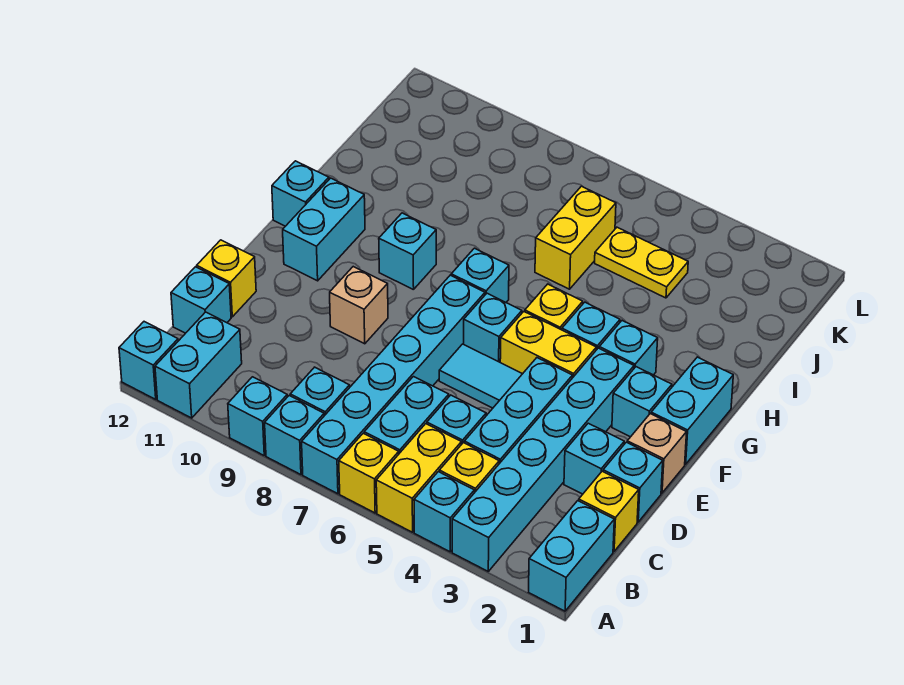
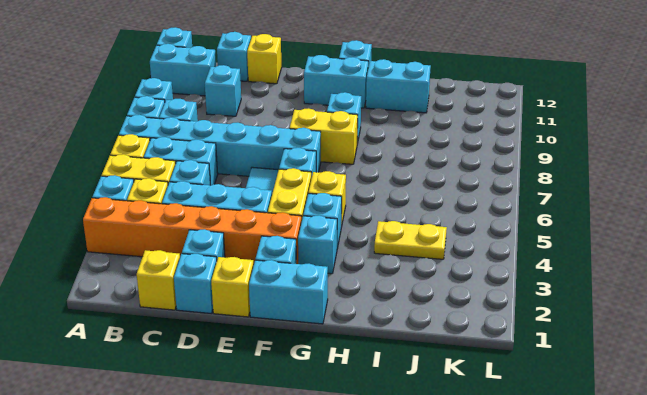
cyan 1x2 brick [529,501,614,611] -> cyan 1x2 brick moved to [366,59,431,113]
cyan 1x6 brick [452,348,634,571] -> orange 1x6 brick [83,197,301,264]
tan 1x1 brick [627,414,687,493] -> yellow 1x1 brick [211,257,254,317]
tan 1x1 brick [330,267,388,344] -> none
cyan 1x1 brick [451,248,509,302] -> cyan 1x1 brick moved to [205,65,241,116]
yellow 1x2 brick [535,186,616,289] -> yellow 1x2 brick moved to [290,108,358,164]
yellow 1x2 plate [595,227,688,298] -> yellow 1x2 plate turned to [374,221,447,259]

